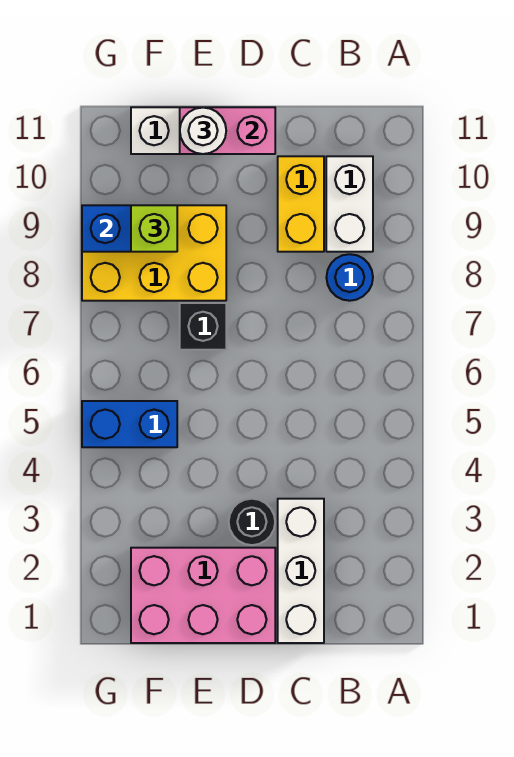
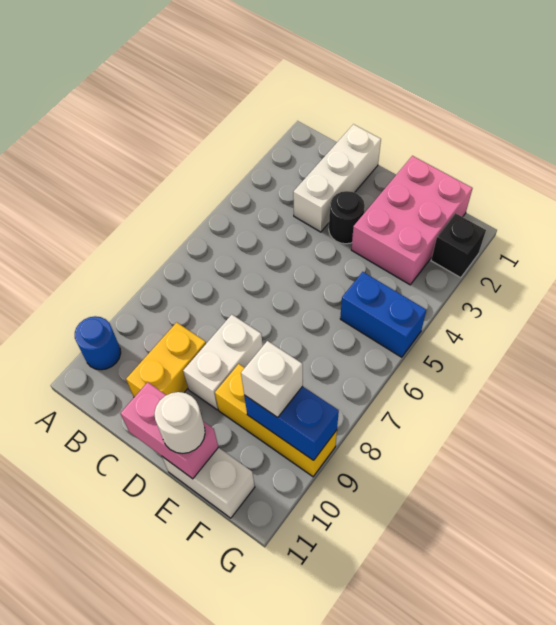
blue 1x1 round brick [326,254,373,301] -> blue 1x1 round brick moved to [75,316,121,370]
white 1x2 brick [326,156,373,252] -> white 1x2 brick moved to [183,315,263,410]
pink 2x3 brick [131,548,275,643] -> pink 2x3 brick turned to [351,156,472,285]
black 1x1 brick [180,303,226,350] -> black 1x1 brick moved to [431,213,486,278]
yellow 2x3 brick [82,205,226,301] -> yellow 1x3 brick [215,364,337,477]
lime 1x1 brick [131,205,177,252] -> white 1x1 brick [241,341,303,417]

